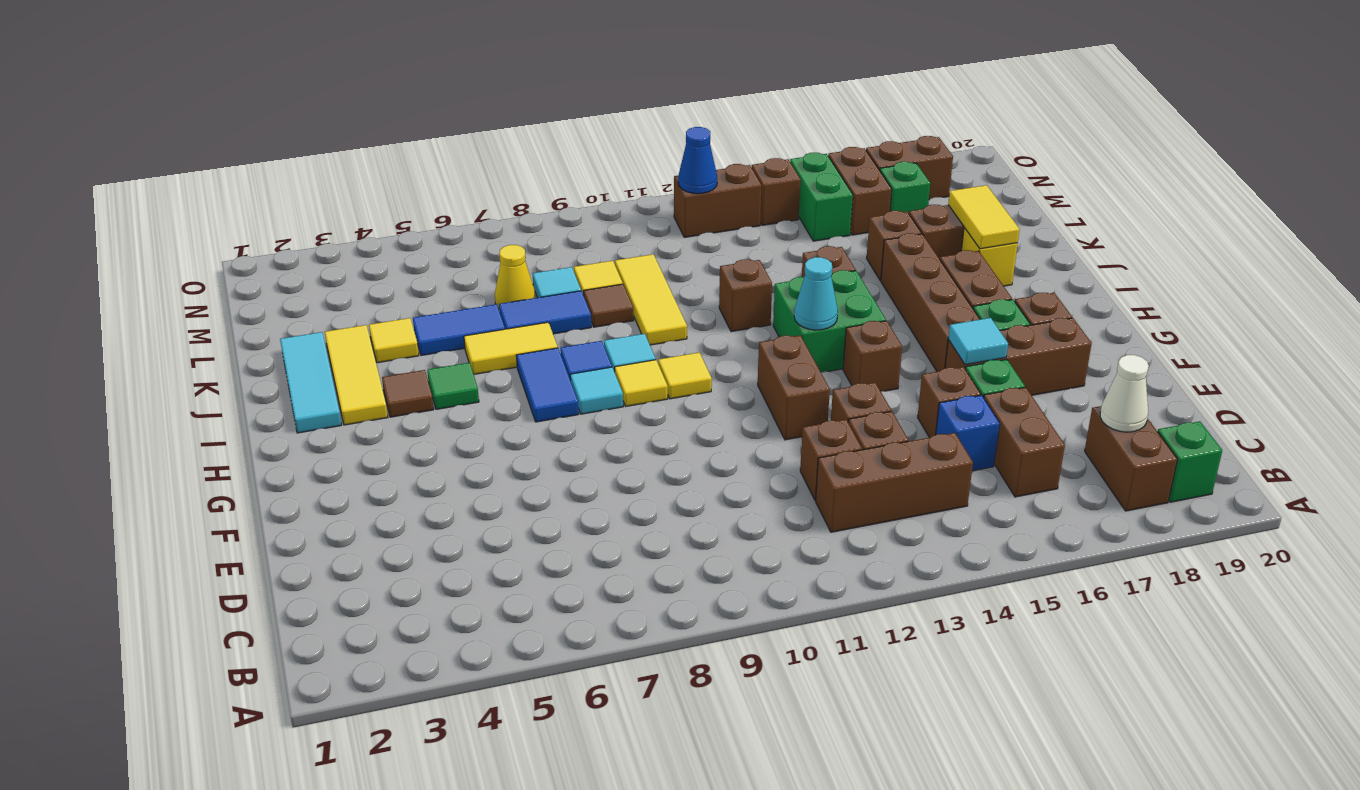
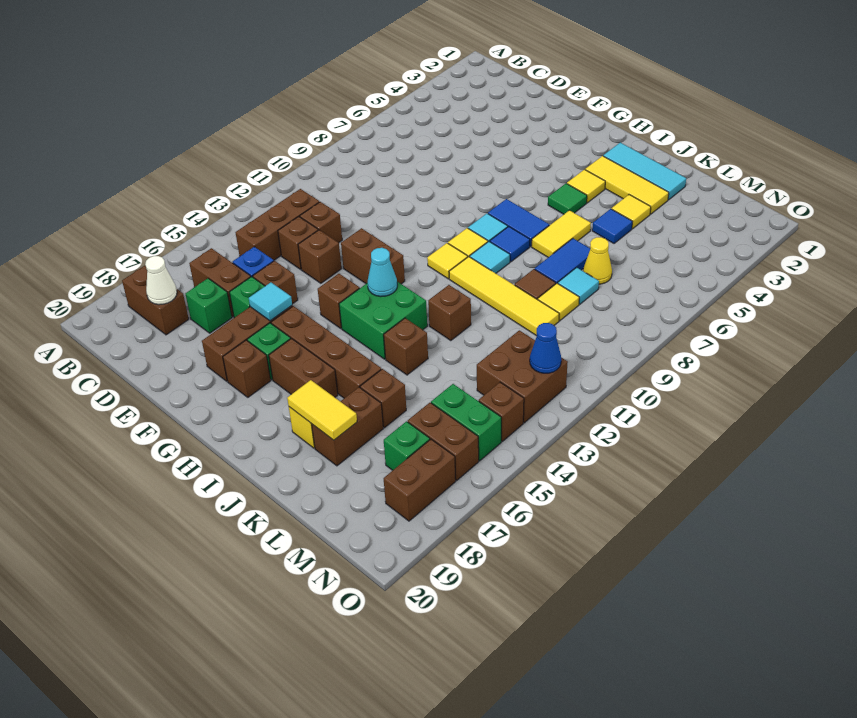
green 1x1 brick [1158,421,1222,502] -> green 1x1 brick moved to [185,278,232,333]
brown 1x1 tile [382,370,434,417] -> yellow 1x1 tile [567,170,605,203]
yellow 1x3 tile [615,254,687,345] -> yellow 1x4 tile [449,257,559,336]
blue 1x2 tile [413,304,505,355] -> blue 1x1 tile [592,209,632,243]
brown 1x2 brick [674,164,761,237] -> brown 2x2 brick [477,330,568,423]

